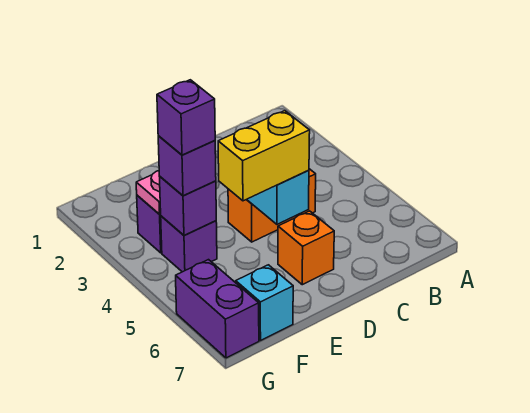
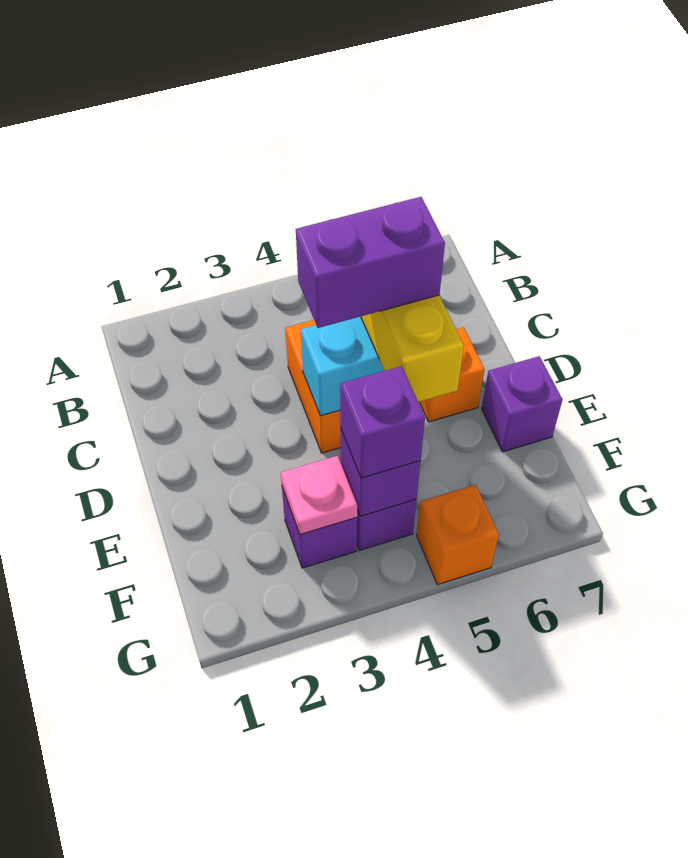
purple 1x1 brick [157,80,215,155] -> purple 1x1 brick moved to [482,356,562,452]
cyan 1x1 brick [236,265,293,340] -> none
none -> orange 1x1 brick [417,485,499,585]
purple 1x2 brick [176,260,259,358] -> purple 1x2 brick moved to [296,197,445,328]

